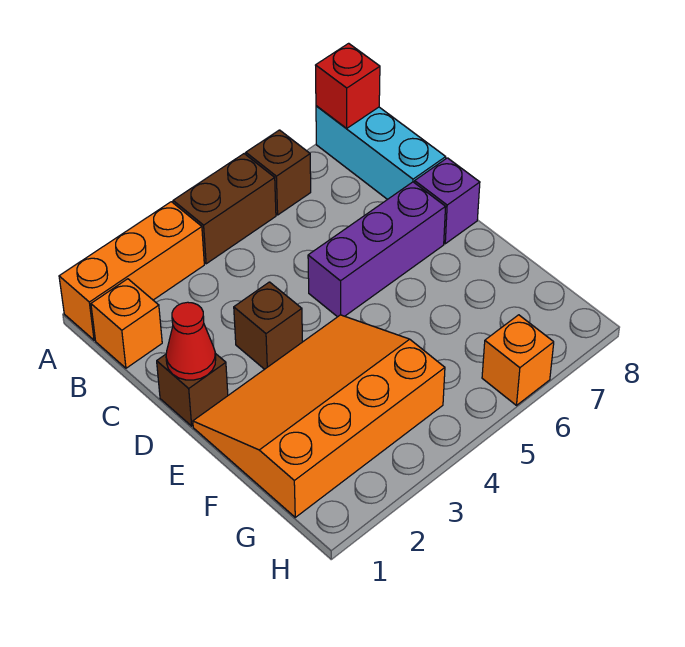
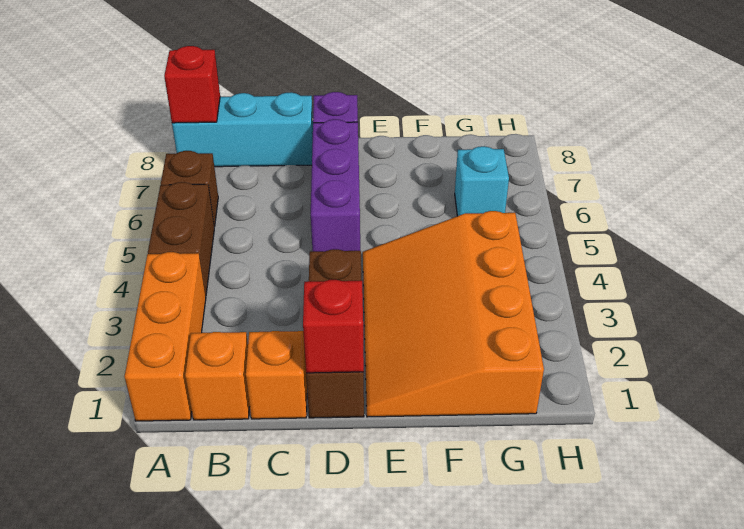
red 1x1 cone [166,302,216,380] -> red 1x1 brick [303,280,364,373]
none -> cyan 1x1 brick [455,146,509,216]
orange 1x1 brick [482,315,554,405] -> orange 1x1 brick moved to [246,331,307,419]

